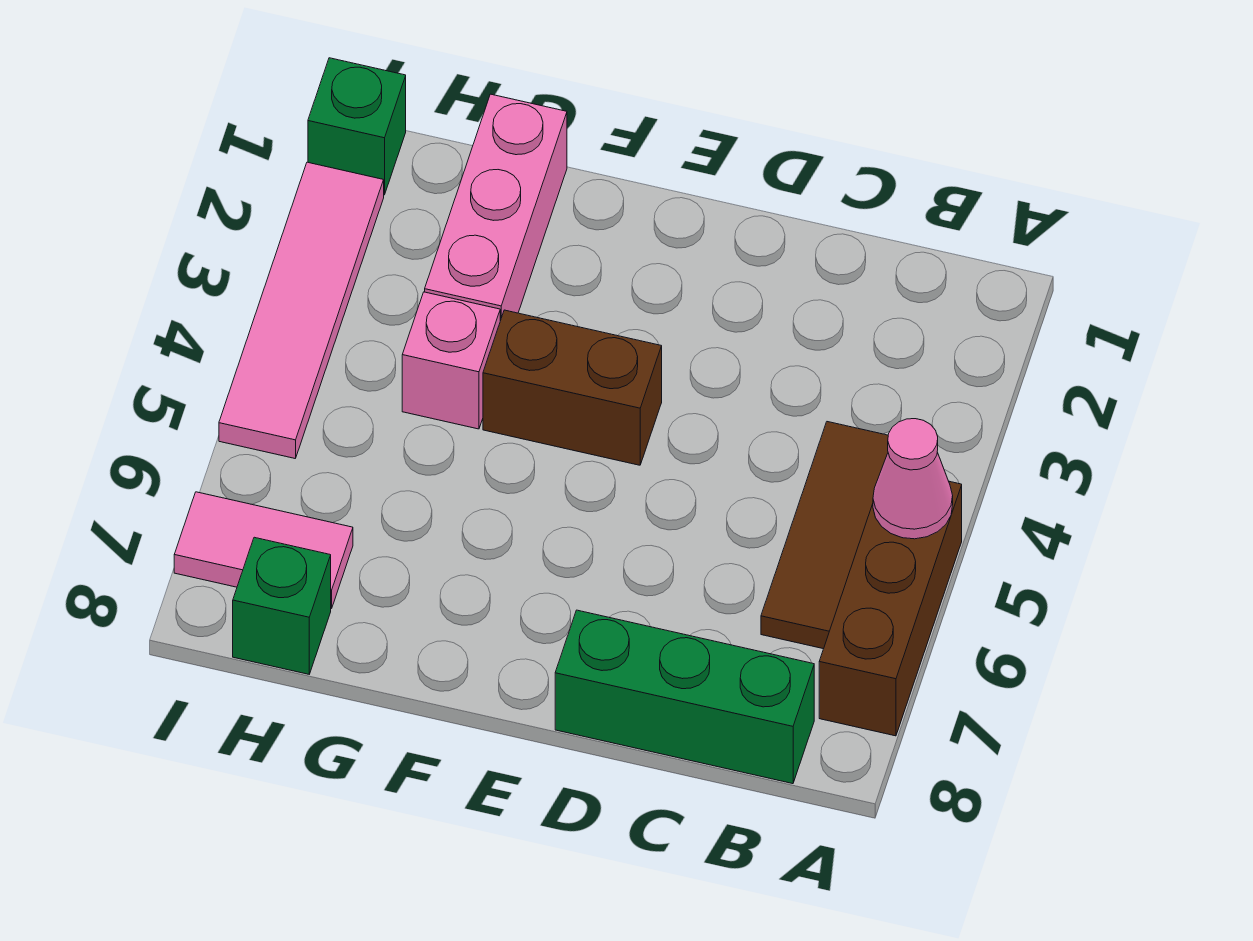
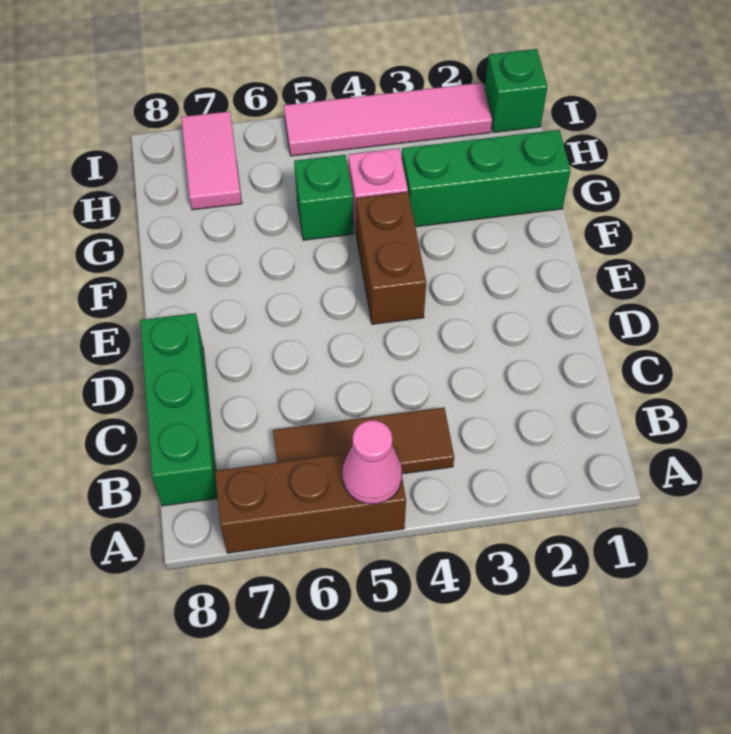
pink 1x3 brick [425,94,567,321] -> green 1x3 brick [402,130,571,227]
green 1x1 brick [233,537,331,674] -> green 1x1 brick moved to [294,155,353,240]

